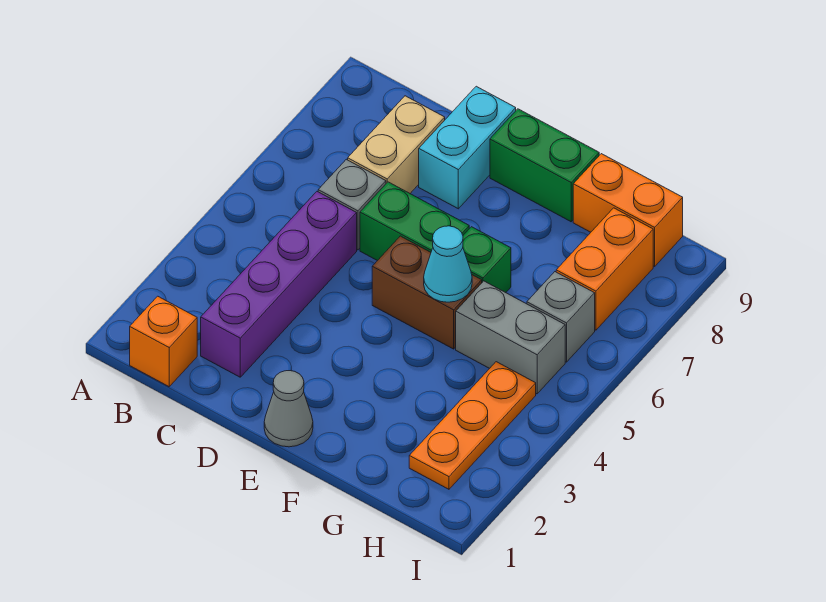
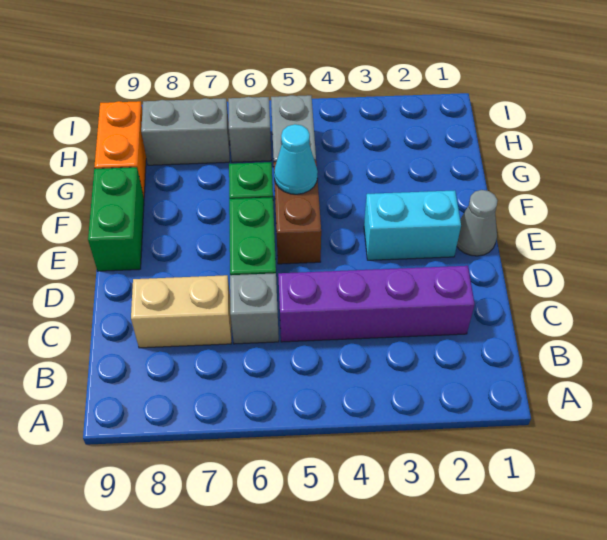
orange 1x1 brick [130,296,197,387] -> none
cyan 1x2 brick [419,86,516,209] -> cyan 1x2 brick moved to [364,190,461,260]
orange 1x3 plate [409,362,536,489] -> none
orange 1x2 brick [556,208,653,330] -> grey 1x2 brick [141,98,230,165]

